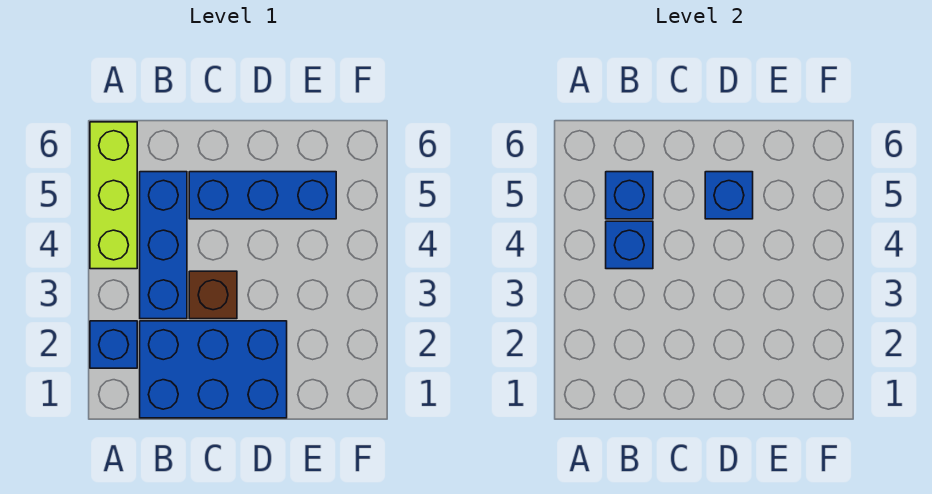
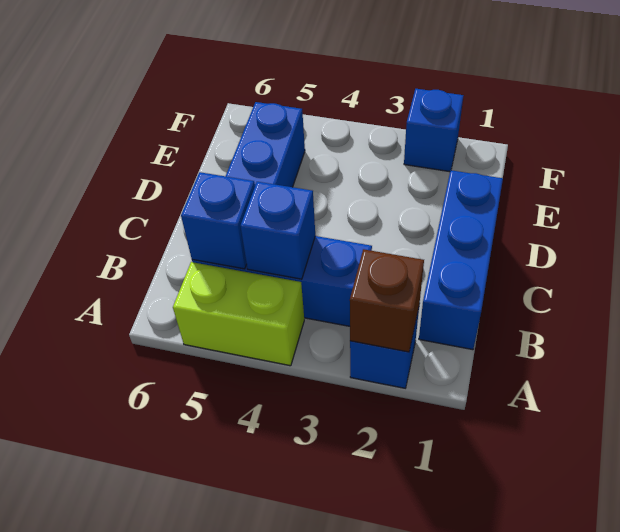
lime 1x3 brick [90,122,137,269] -> lime 1x2 brick [173,262,304,366]
blue 2x3 brick [140,321,287,418] -> blue 1x3 brick [419,170,503,350]
brown 1x1 brick [189,271,237,319] -> brown 1x1 brick moved to [350,249,424,352]
blue 1x1 brick [705,172,753,219] -> blue 1x1 brick moved to [404,89,464,172]

